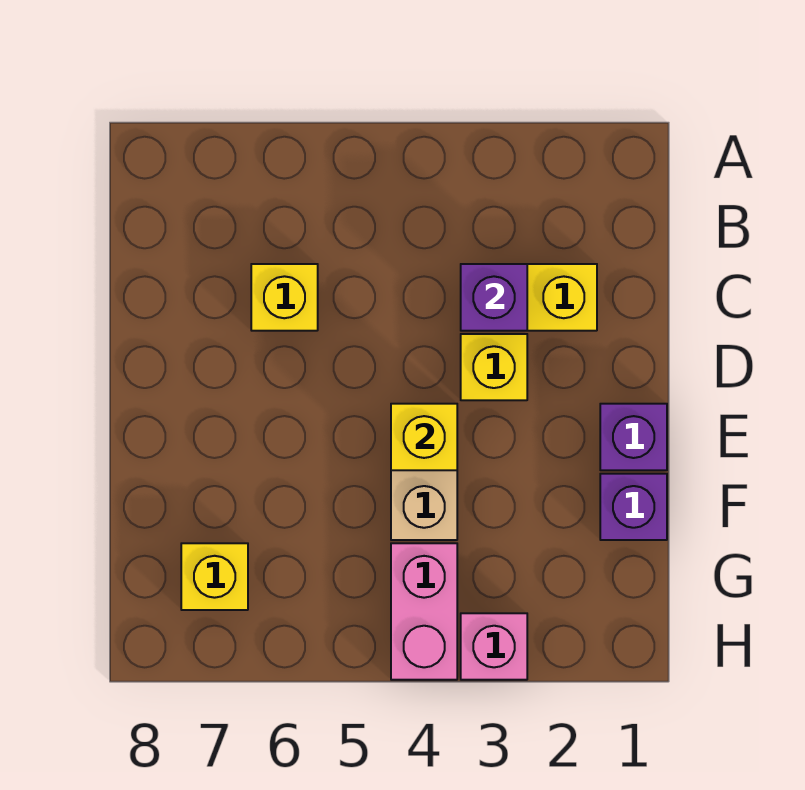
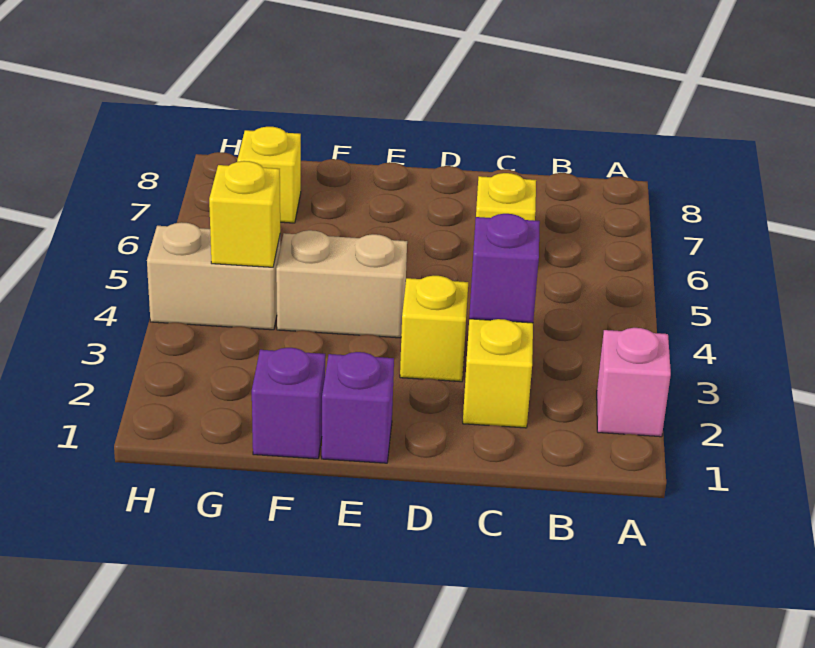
yellow 1x1 brick [391,404,457,470] -> yellow 1x1 brick moved to [209,161,280,267]
pink 1x2 brick [391,543,457,680] -> tan 1x2 brick [147,222,280,330]
pink 1x1 brick [461,613,527,680] -> pink 1x1 brick moved to [597,328,671,437]

